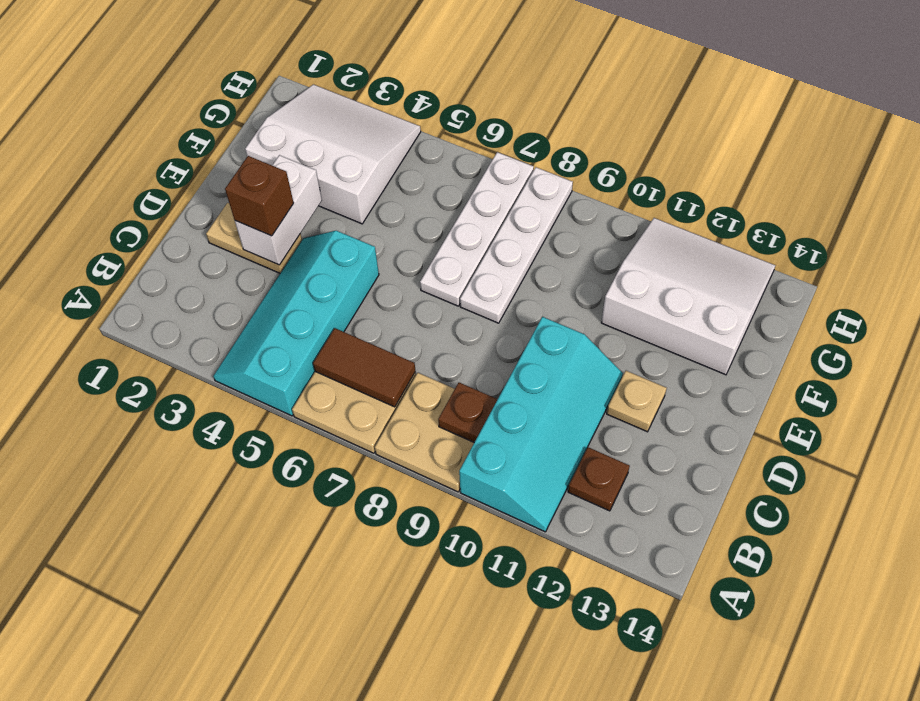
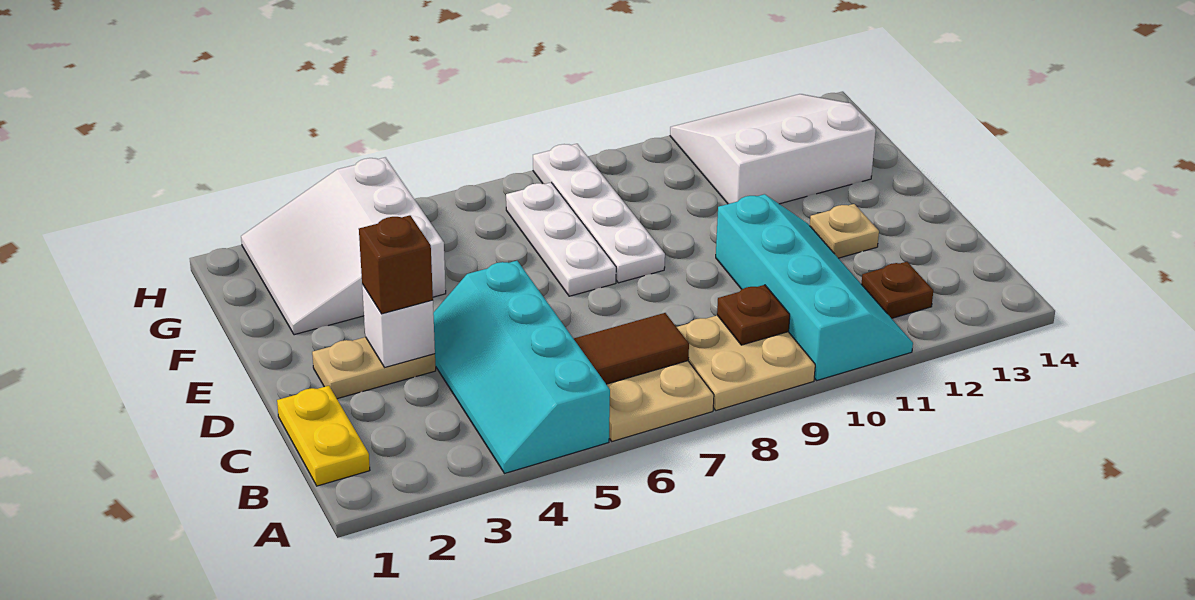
none -> yellow 1x2 plate [277,386,370,486]
white 1x2 brick [235,155,322,265] -> white 1x1 brick [362,284,435,367]
white 1x4 plate [420,152,534,306] -> white 1x3 plate [506,183,616,296]
white 3x3 slope [245,84,421,224] -> white 3x3 slope turned to [241,157,446,335]

